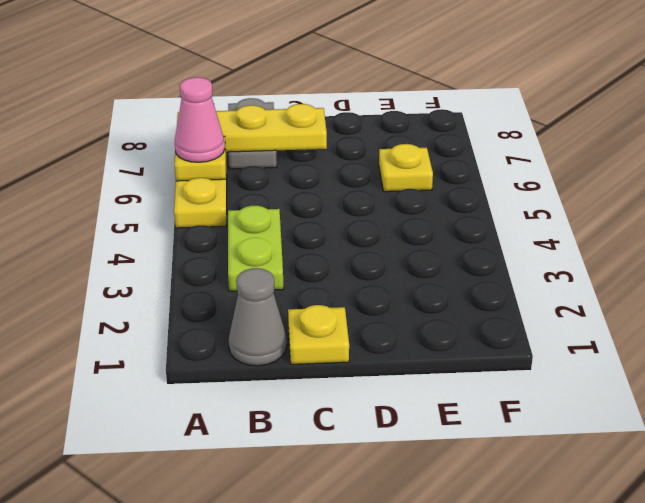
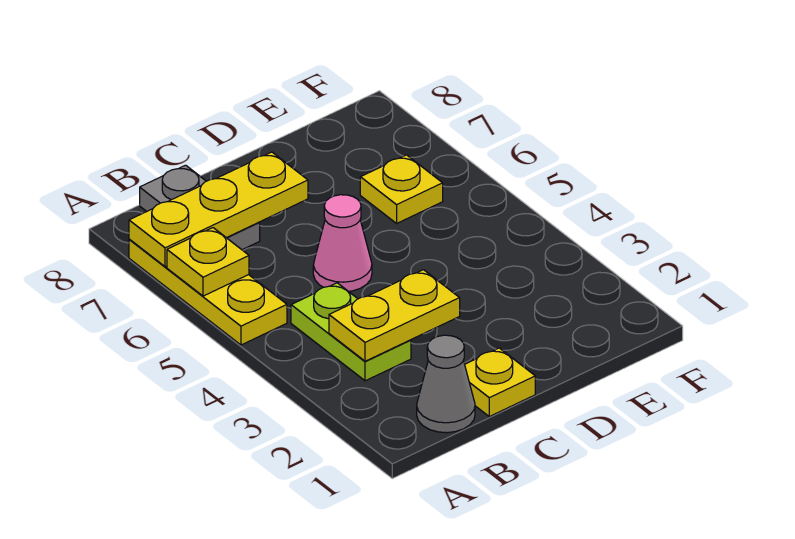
pink 1x1 cone [175,77,225,162] -> pink 1x1 cone moved to [313,195,372,291]
none -> yellow 1x2 plate [329,270,460,361]

